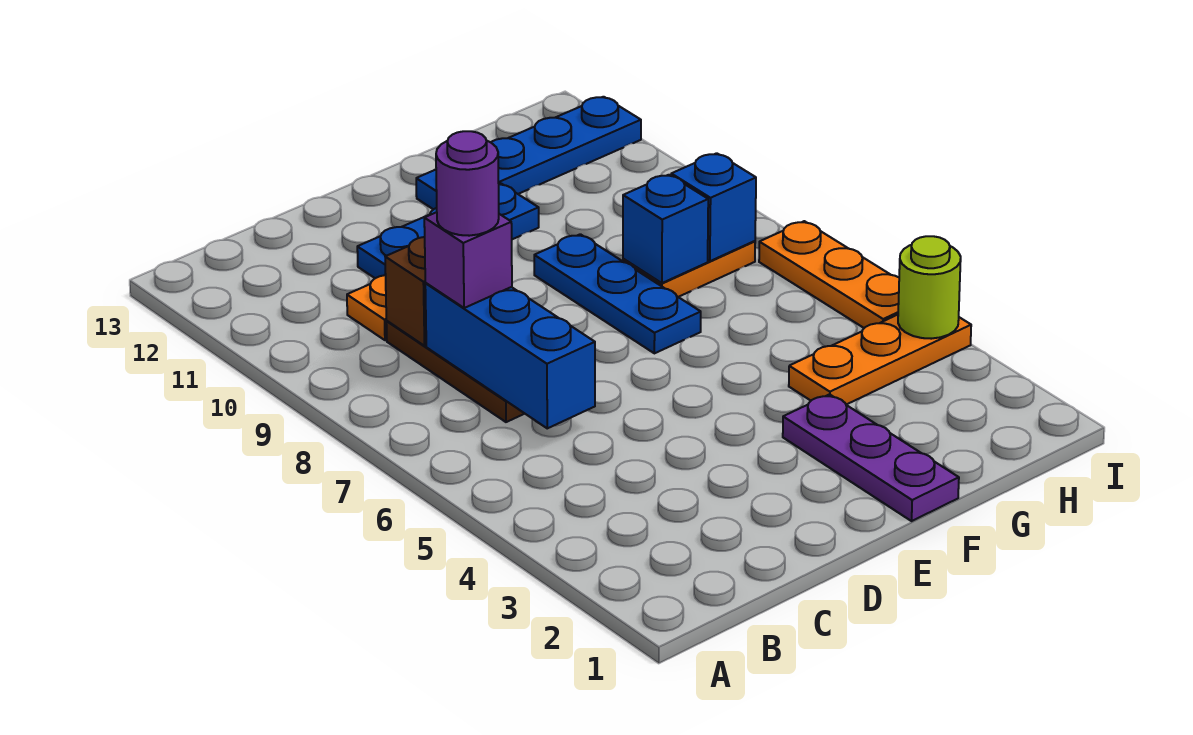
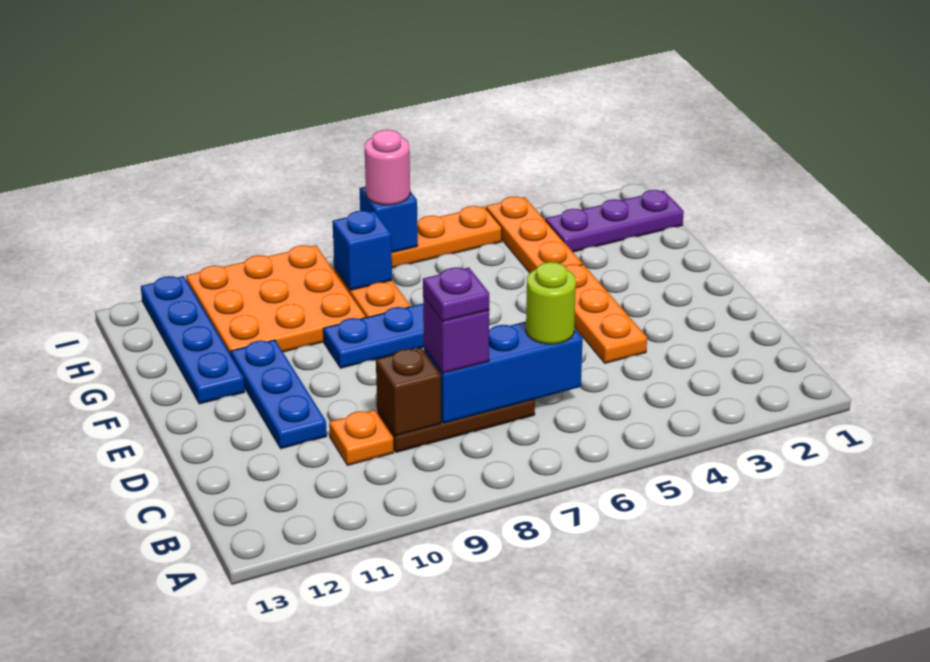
purple 1x1 round brick [436,131,499,236] -> purple 1x1 plate [423,268,489,322]
none -> orange 1x3 plate [565,264,647,363]
purple 1x3 plate [783,394,959,521] -> purple 1x3 plate moved to [546,190,684,252]
blue 1x1 brick [623,175,708,283] -> blue 1x1 brick moved to [359,187,418,253]
none -> orange 3x3 plate [186,245,366,355]
lime 1x1 round brick [898,236,961,339] -> lime 1x1 round brick moved to [526,262,576,344]
none -> pink 1x1 round brick [365,130,410,205]

